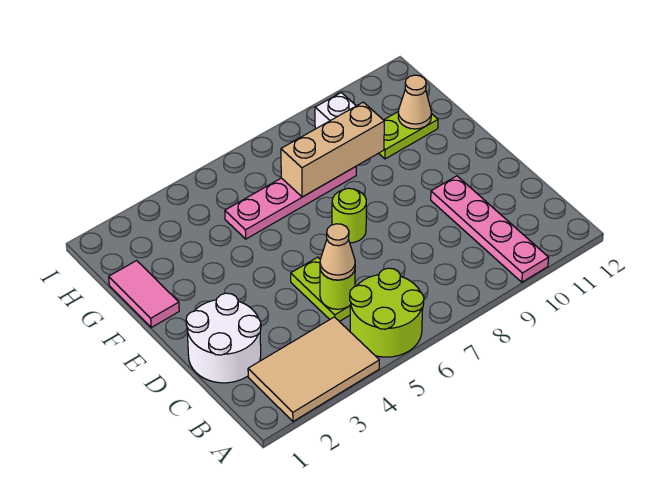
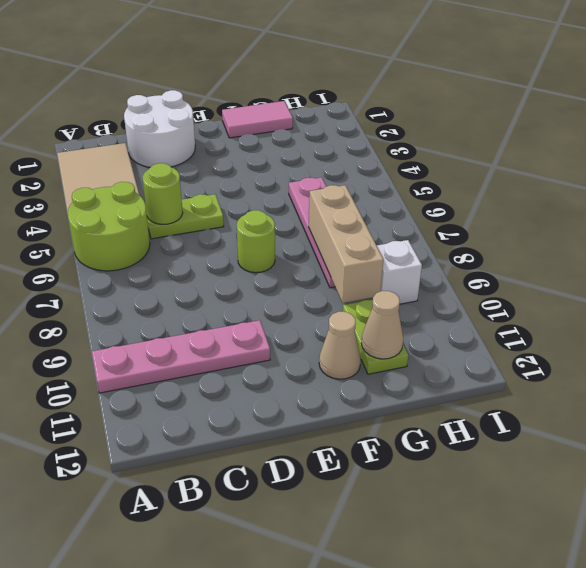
tan 1x1 cone [320,224,355,280] -> tan 1x1 cone moved to [319,312,361,379]

